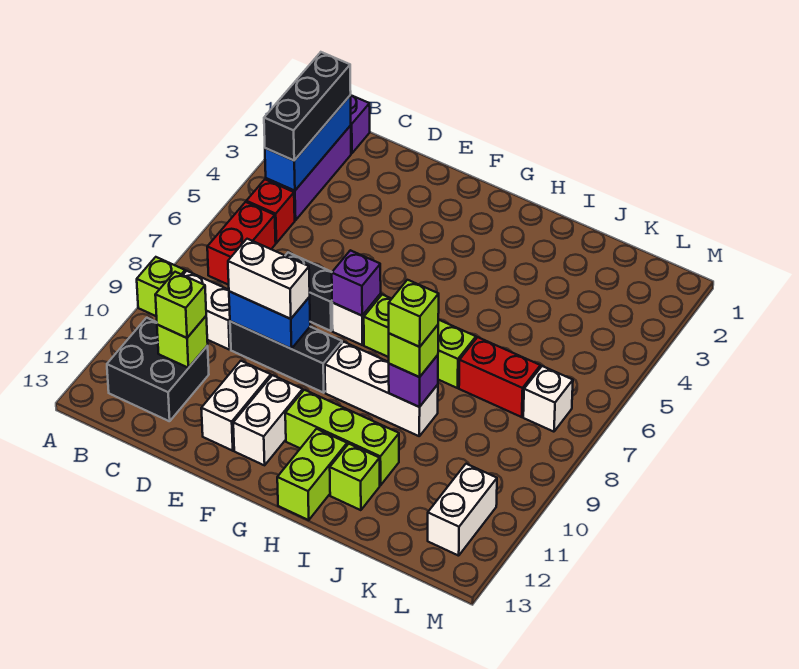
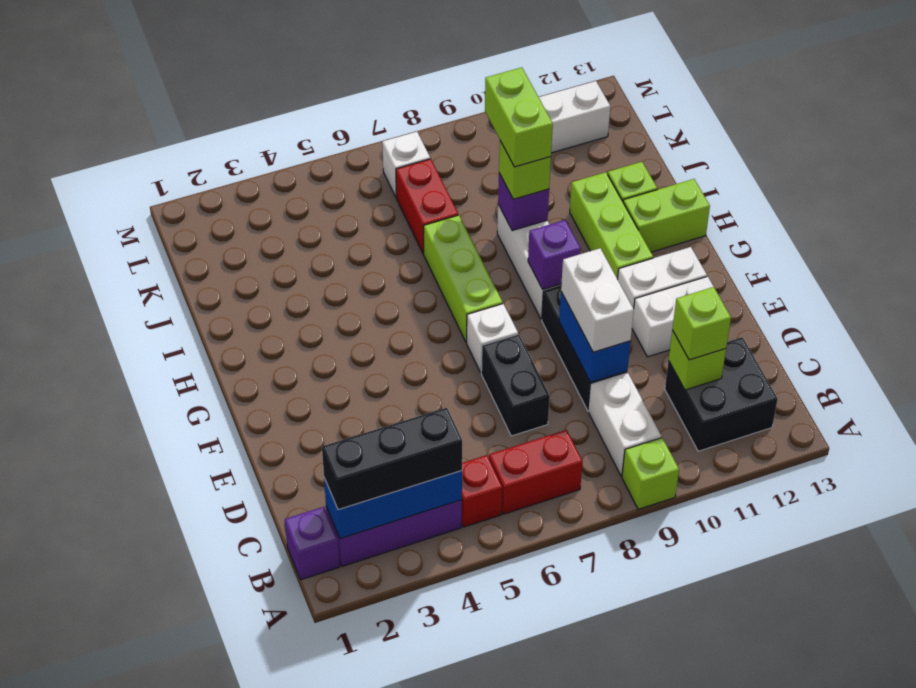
purple 1x1 brick [332,250,381,316] -> purple 1x1 brick moved to [528,220,581,290]
lime 1x1 brick [389,280,439,347] -> lime 1x2 brick [485,67,553,167]

